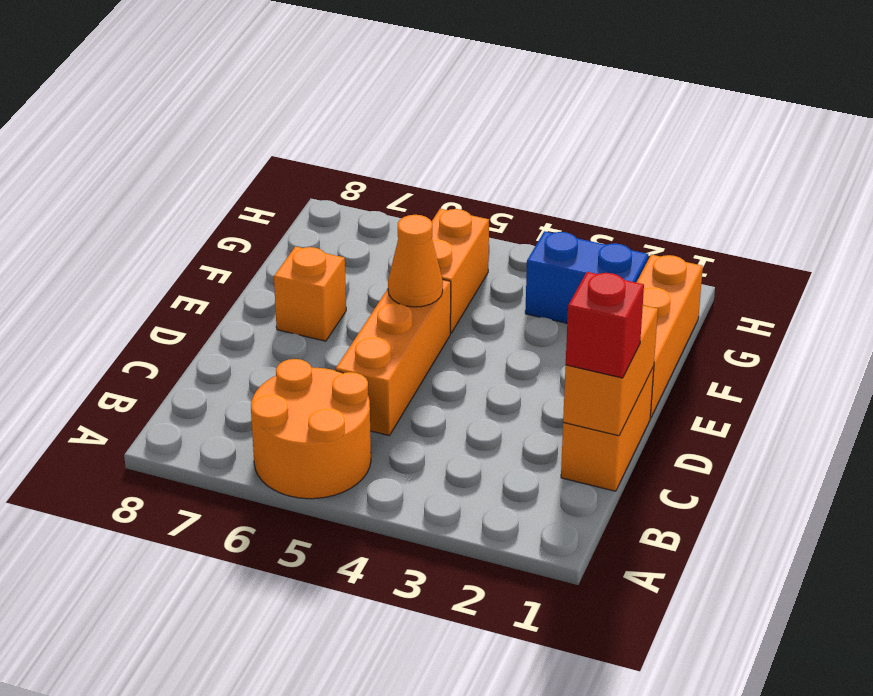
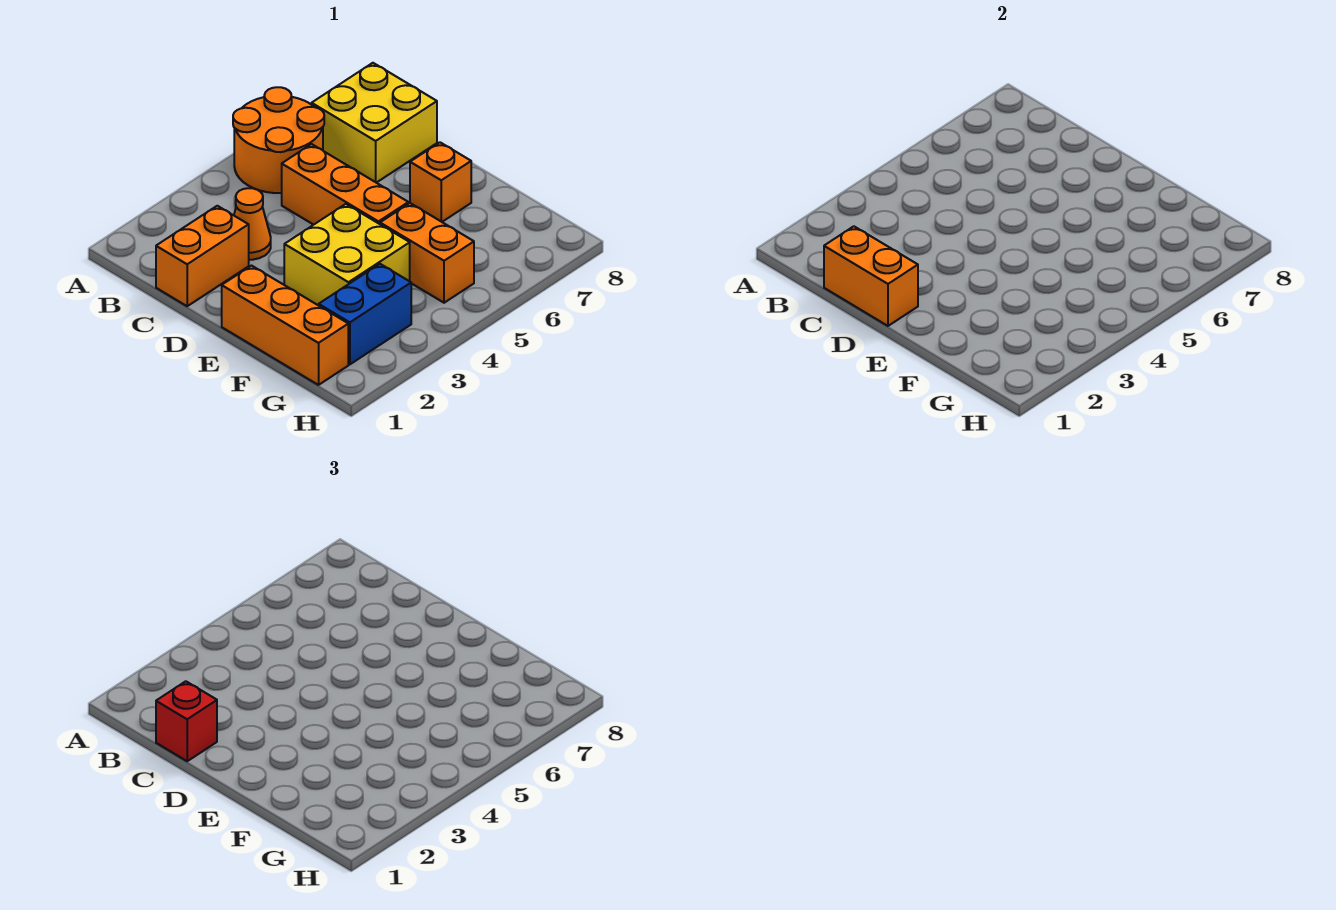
none -> yellow 2x2 brick [312,63,437,183]
orange 1x2 brick [561,366,654,491] -> orange 1x2 brick turned to [156,206,249,306]
none -> yellow 2x2 brick [284,204,410,305]
orange 1x1 cone [388,215,443,307] -> orange 1x1 cone moved to [234,188,271,260]

